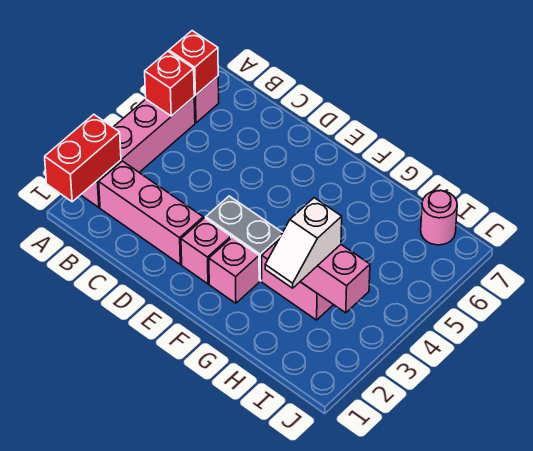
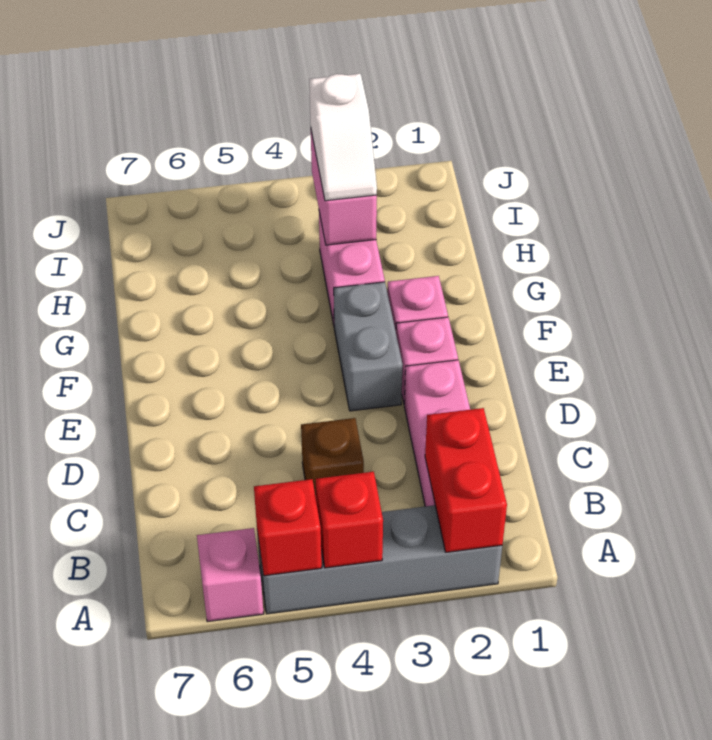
red 1x2 brick [45,114,121,202] -> red 1x2 brick turned to [425,408,507,552]
pink 1x4 brick [81,97,195,208] -> grey 1x4 brick [257,505,502,614]
red 1x1 brick [169,31,218,95] -> red 1x1 brick moved to [316,472,383,568]
none -> brown 1x1 brick [301,418,364,497]
white 1x2 slope [265,198,342,288] -> white 1x2 slope turned to [309,74,377,201]
pink 1x1 round brick [421,190,457,245] -> none

